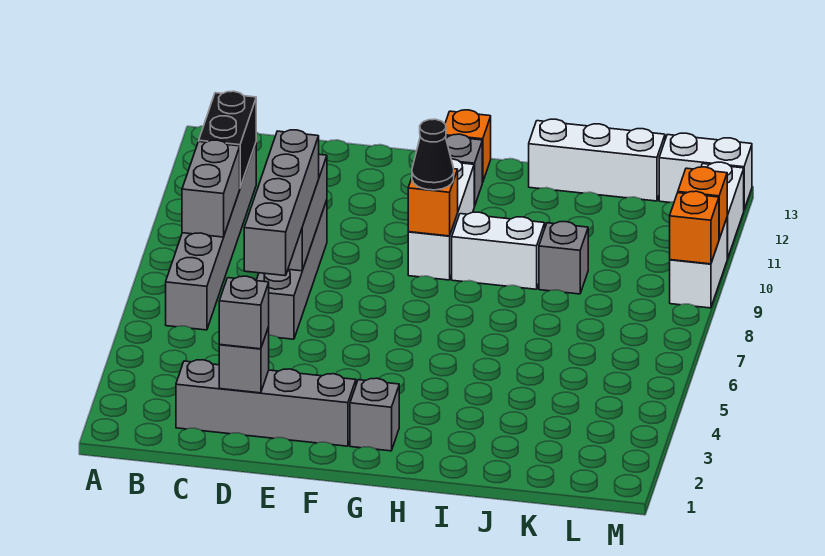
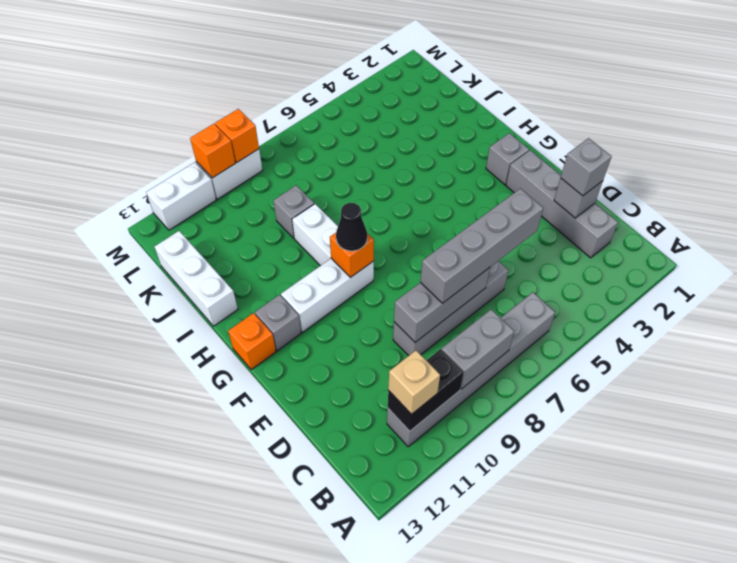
none -> tan 1x1 brick [388,351,440,414]
white 1x2 brick [659,133,752,209] -> none

